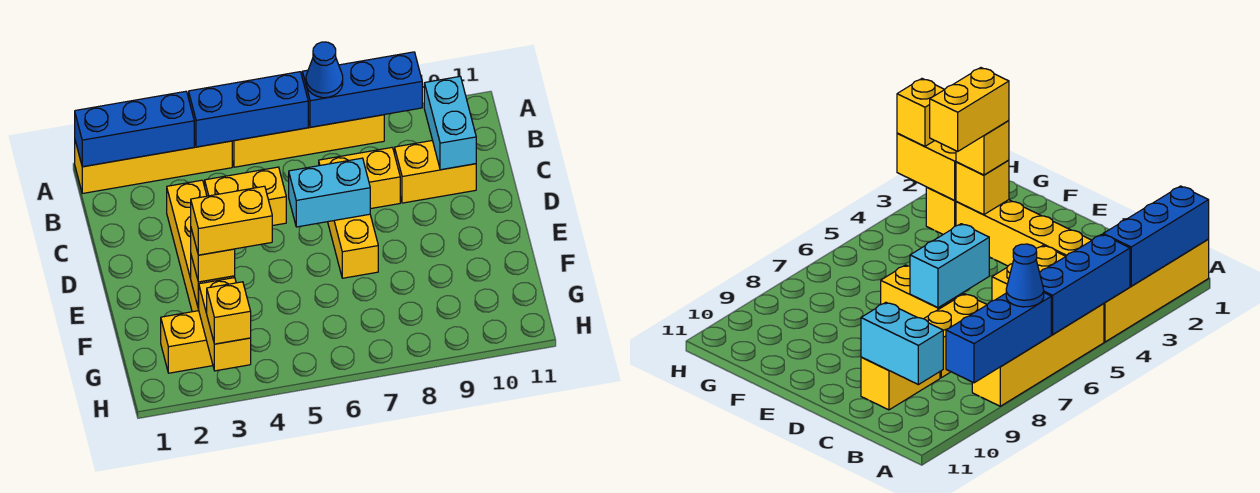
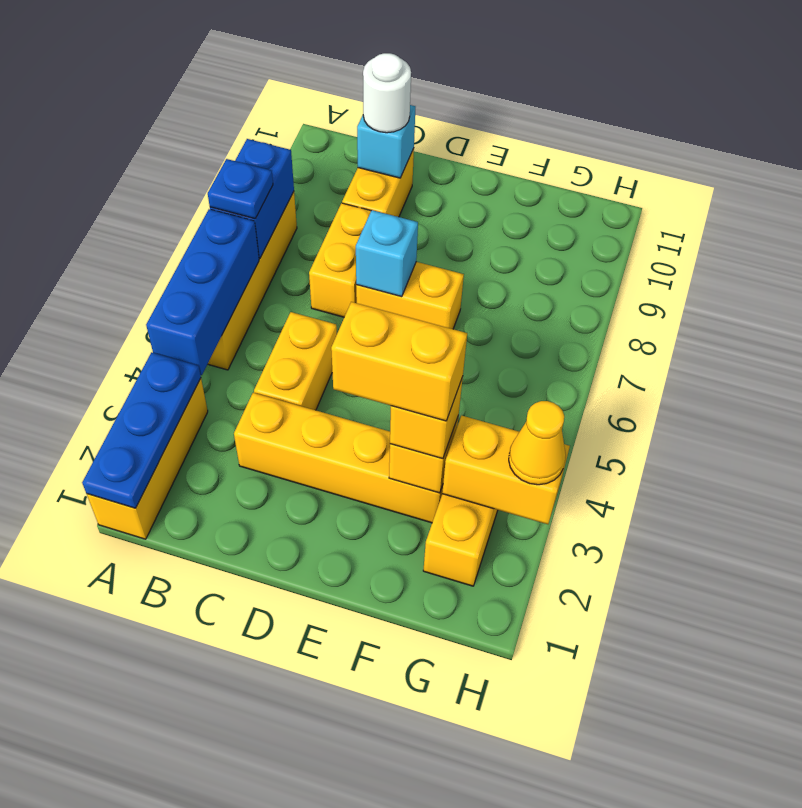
yellow 1x4 brick [75,141,232,193] -> yellow 1x3 brick [87,378,208,539]
blue 1x3 brick [75,91,194,167] -> blue 1x3 plate [82,352,201,508]
blue 1x3 brick [302,52,422,127] -> blue 1x2 brick [210,139,294,259]
blue 1x1 cone [306,42,343,98] -> blue 1x1 plate [208,159,273,219]
cyan 1x2 brick [424,77,476,170] -> cyan 1x1 brick [357,105,416,178]
none -> white 1x1 round brick [363,53,411,133]
cyan 1x2 brick [289,158,370,227] -> cyan 1x1 brick [356,210,418,297]
yellow 1x2 brick [191,186,272,255] -> yellow 1x2 brick turned to [331,302,467,421]
yellow 1x1 brick [207,282,251,344] -> yellow 1x1 cone [509,401,566,485]

